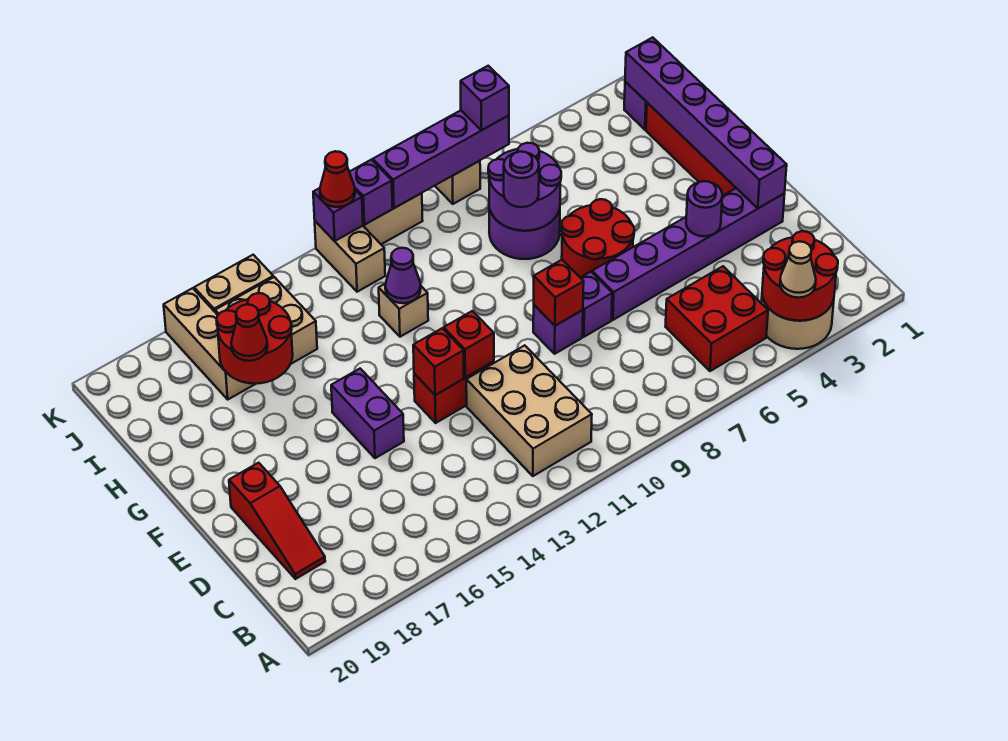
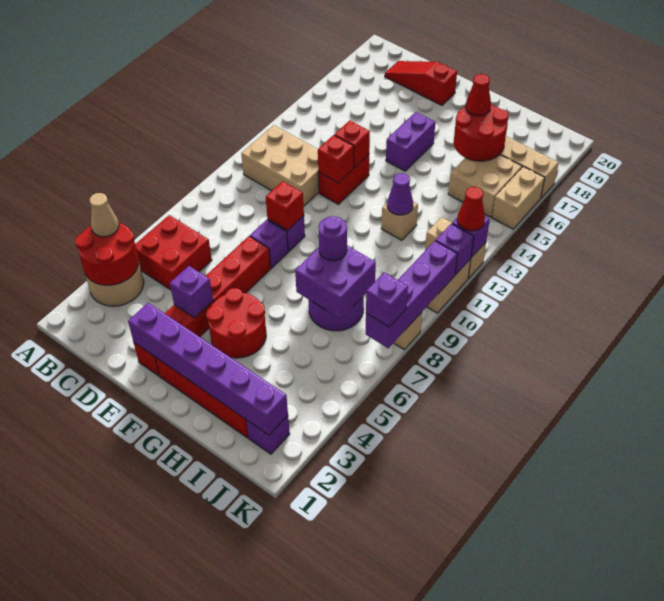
purple 1x6 brick [592,188,785,320] -> red 1x6 brick [134,236,271,376]
purple 1x1 round brick [686,181,722,236] -> purple 1x1 brick [170,266,213,318]
purple 1x2 brick [331,369,404,458] -> purple 1x2 brick turned to [386,112,435,171]
red 2x2 round brick [561,199,634,278] -> red 2x2 round brick moved to [206,288,266,358]
purple 2x2 round brick [488,143,561,231] -> purple 2x2 brick [295,245,376,319]

